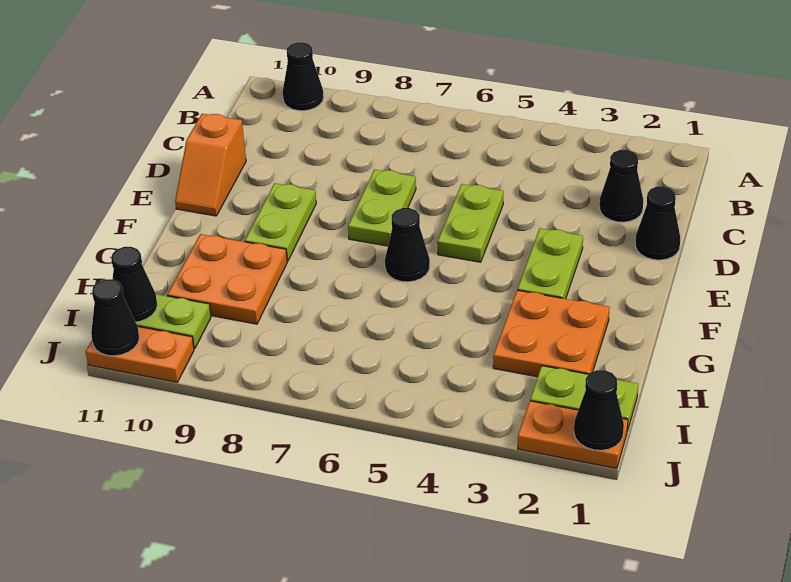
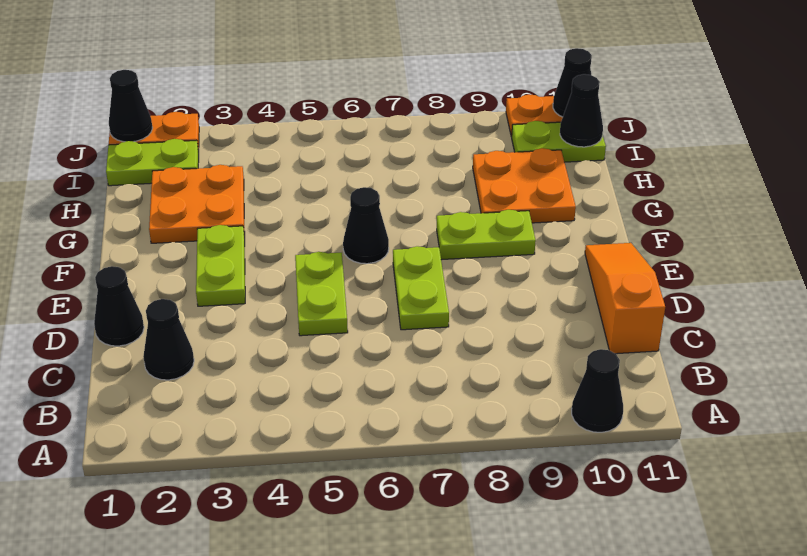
orange 1x2 slope [175,114,246,216] -> orange 1x3 slope [585,243,665,354]
lime 1x2 plate [245,183,316,261] -> lime 1x2 plate turned to [437,210,536,260]

